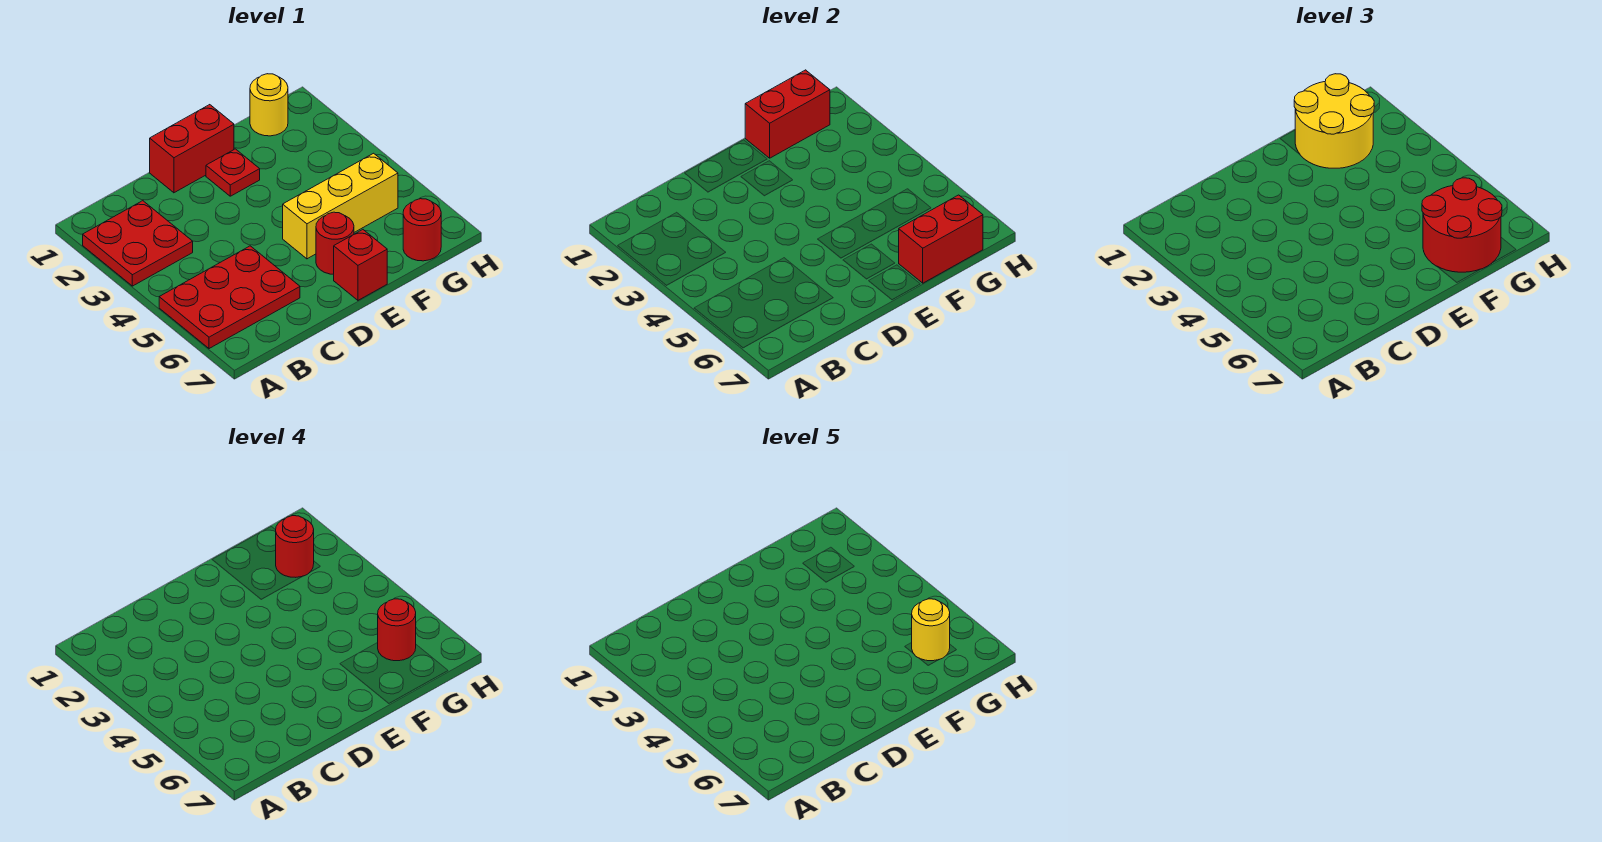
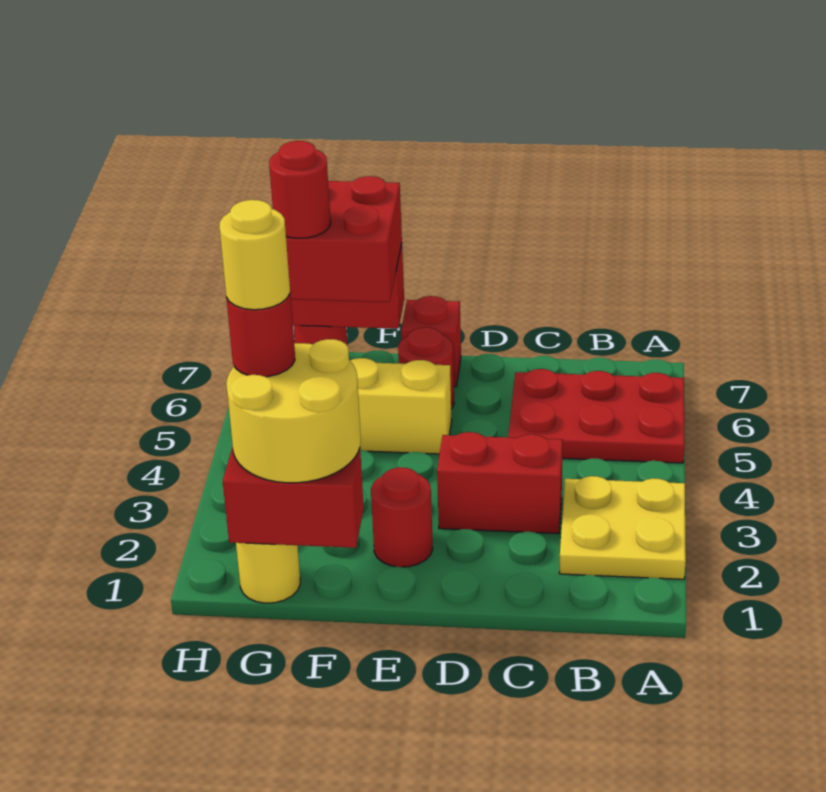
red 2x2 plate [83,201,193,286] -> yellow 2x2 plate [559,476,686,579]
red 1x2 brick [150,105,234,193] -> red 1x2 brick moved to [437,432,563,534]
red 1x1 plate [206,149,260,196] -> red 1x1 round brick [371,467,433,567]
red 2x2 round brick [1422,178,1502,272] -> red 2x2 brick [286,176,402,302]
yellow 1x1 round brick [912,599,950,661] -> yellow 1x1 round brick moved to [219,200,290,310]

